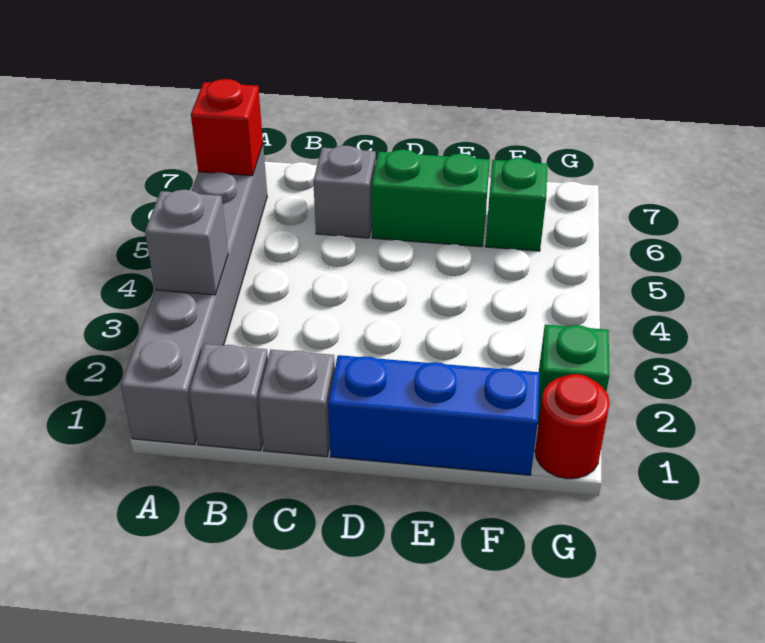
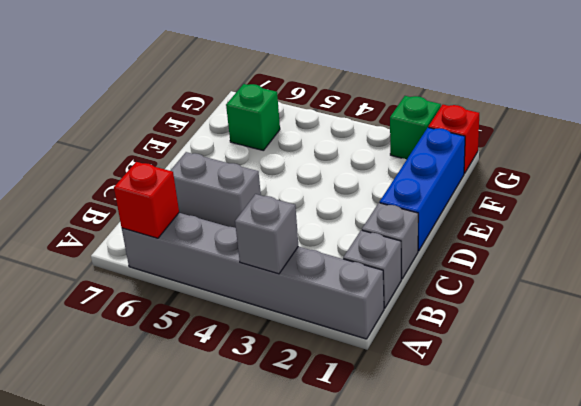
grey 1x1 brick [313,146,376,238] -> grey 1x2 brick [170,152,261,228]
green 1x2 brick [372,150,490,247] -> none
red 1x1 round brick [535,374,610,479] -> red 1x1 brick [428,105,479,174]

